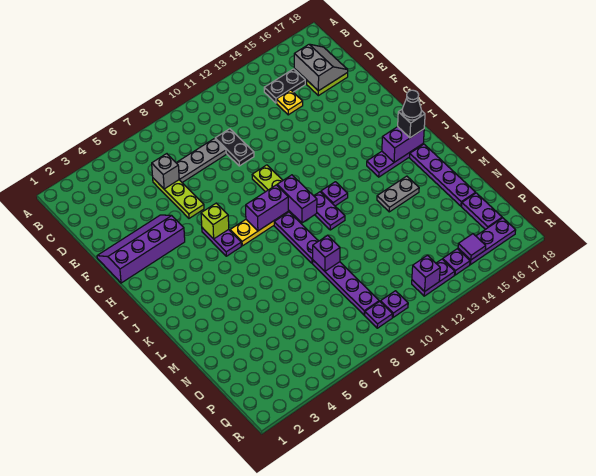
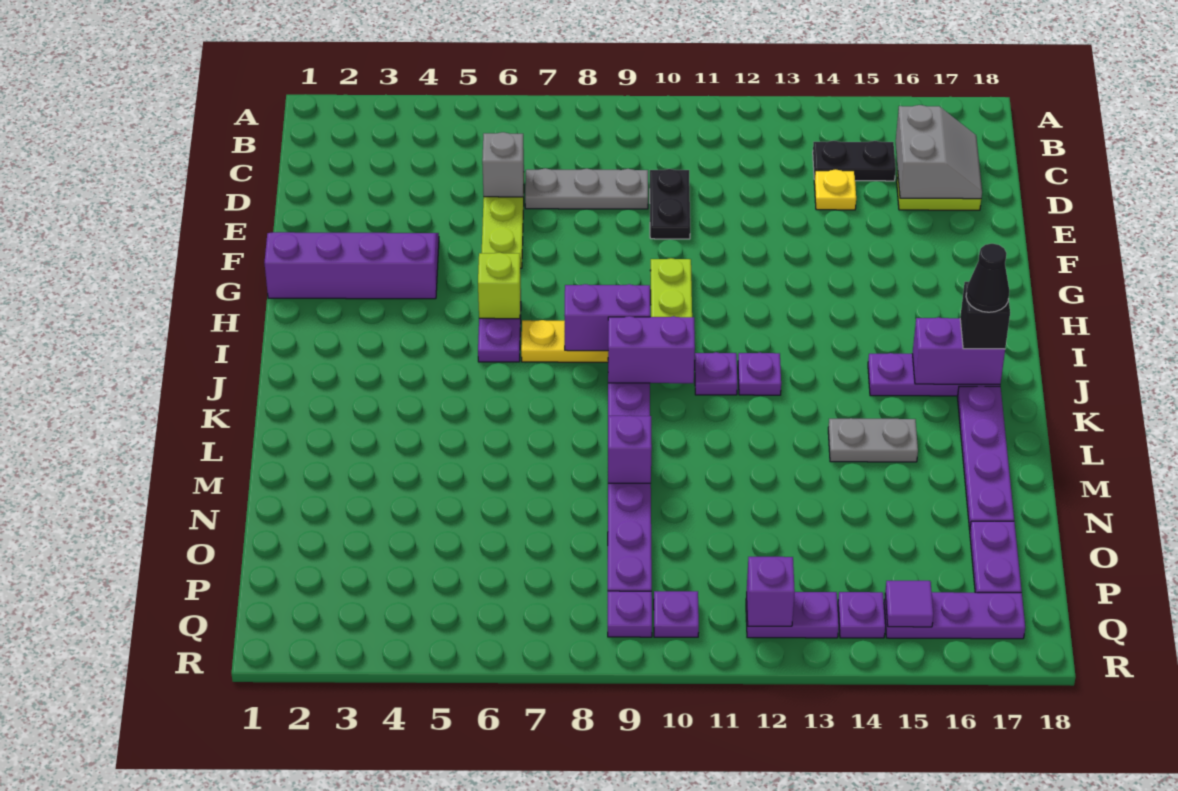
purple 1x2 brick [277,175,317,223] -> purple 1x2 brick turned to [608,316,695,383]
purple 1x2 plate [314,192,345,230] -> purple 1x1 plate [695,352,737,395]

